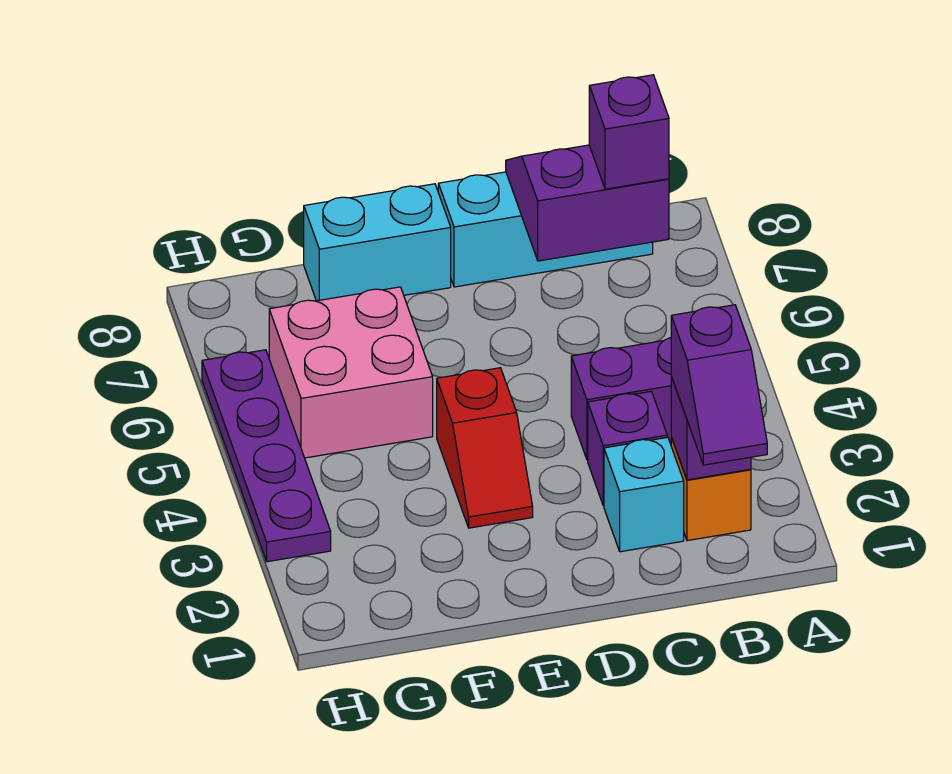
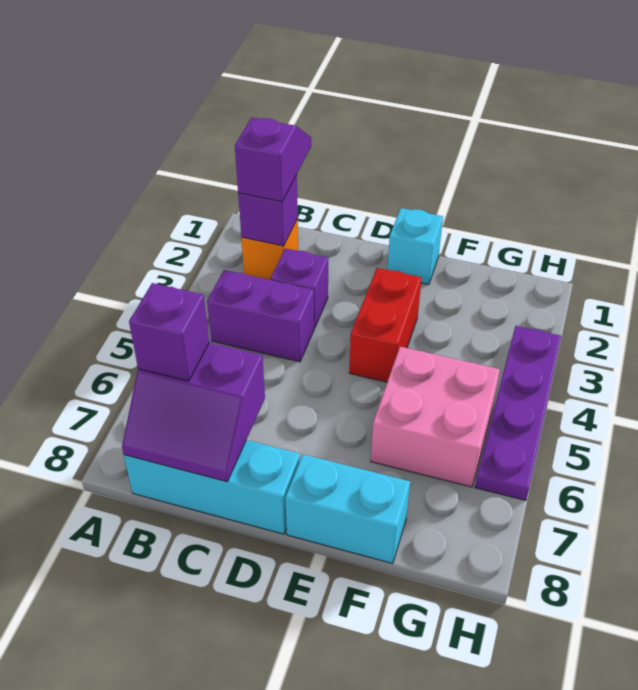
cyan 1x1 brick [604,437,684,552] -> cyan 1x1 brick moved to [387,208,443,285]
red 1x2 slope [437,368,533,528] -> red 1x2 brick [349,268,422,382]

